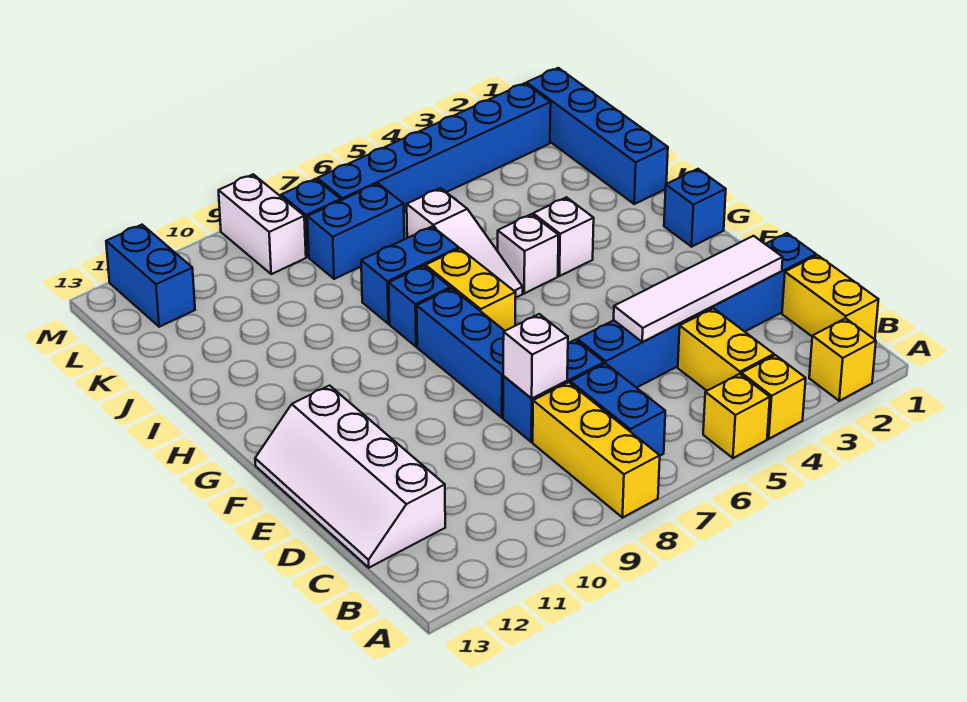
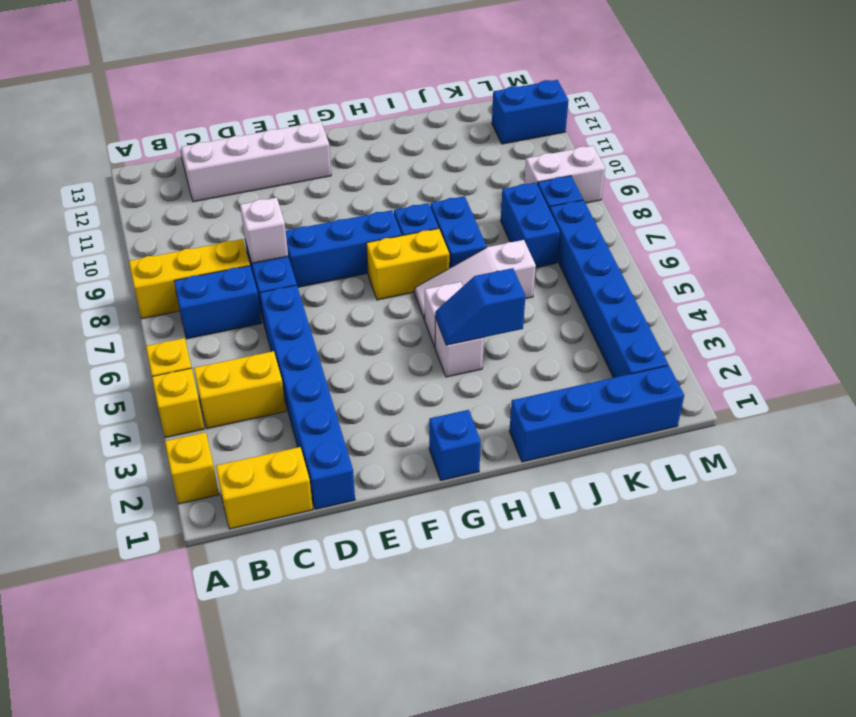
white 1x4 tile [614,236,783,342] -> none
none -> blue 1x2 slope [435,268,525,345]

